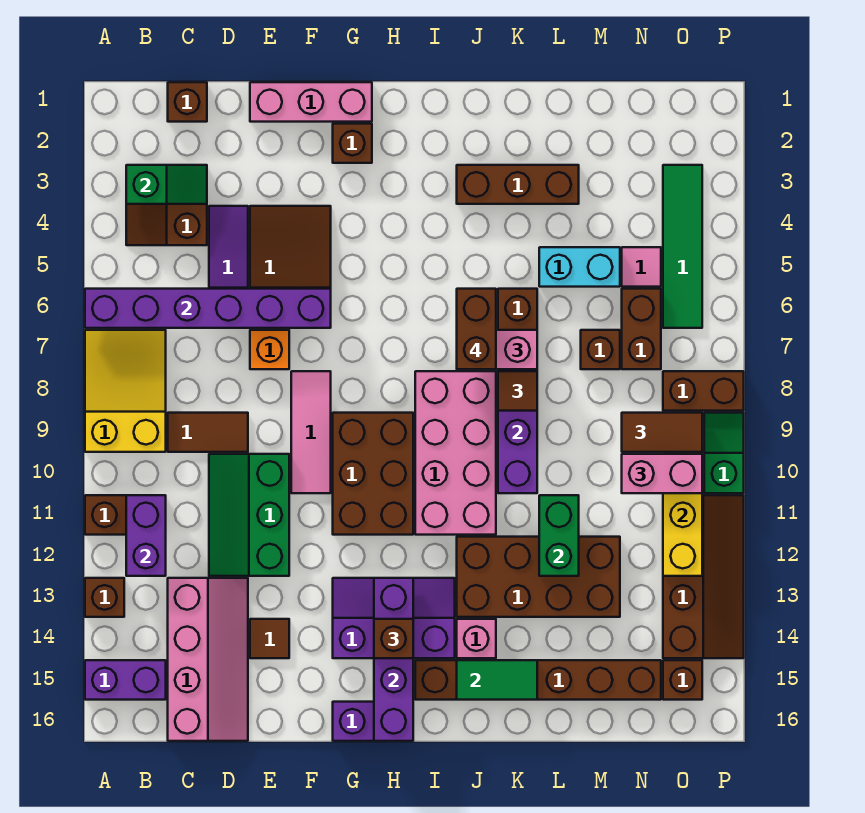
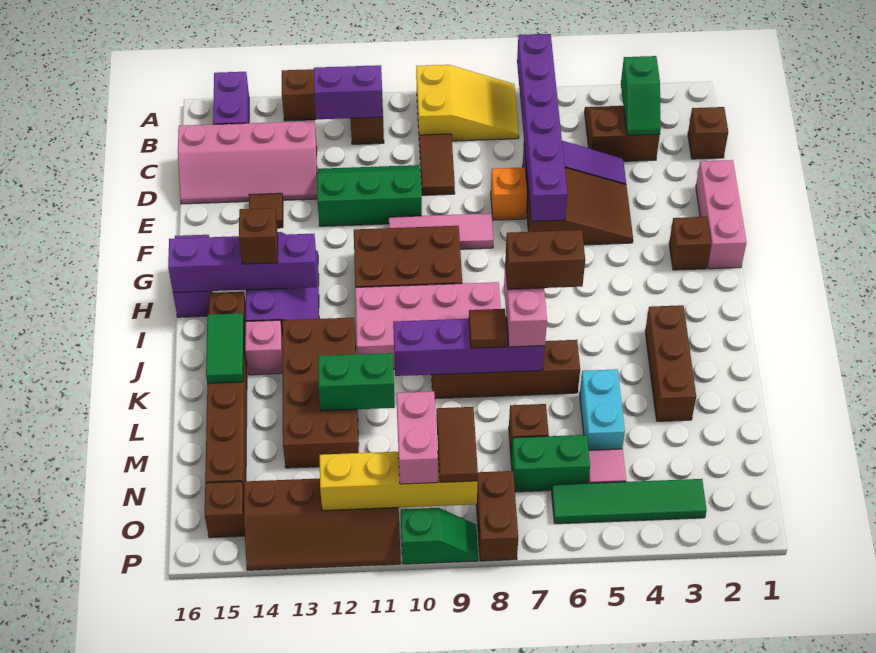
brown 1x2 brick [622,289,661,369] -> green 1x2 brick [511,435,590,492]

